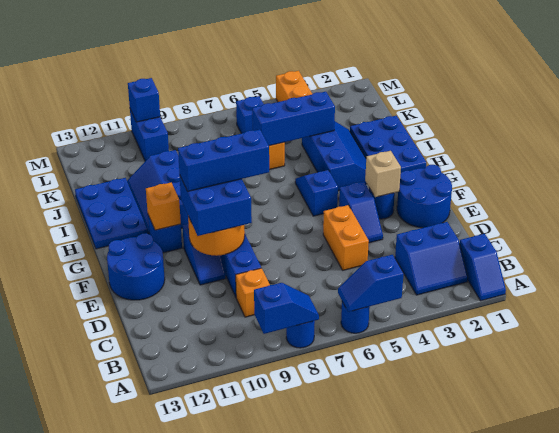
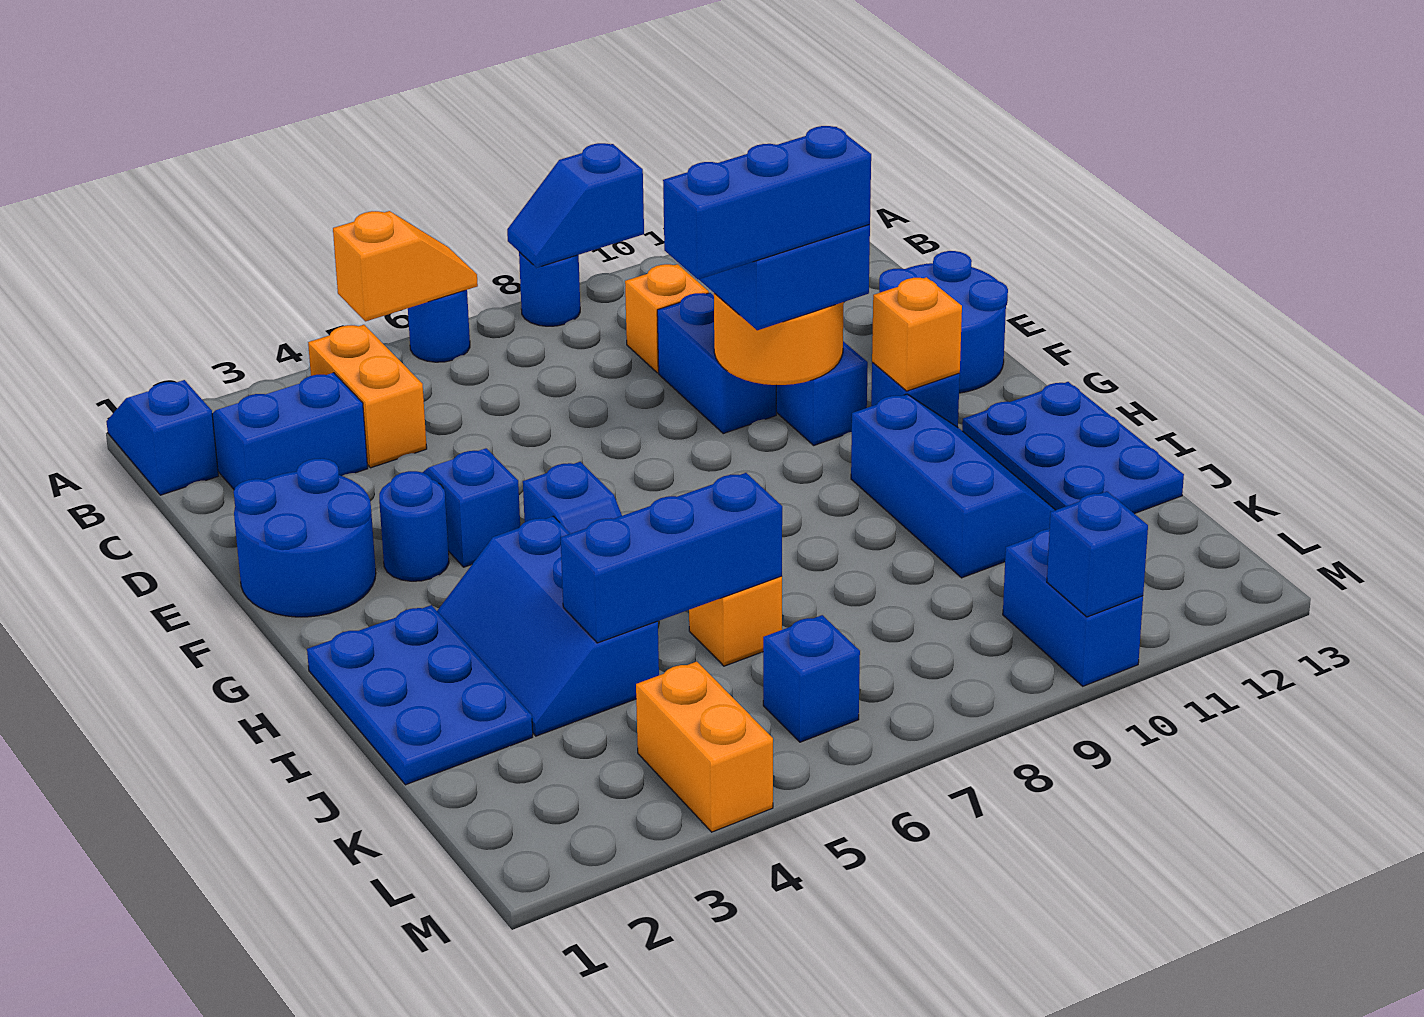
blue 1x2 slope [338,255,404,312] -> orange 1x2 slope [333,211,478,321]
orange 1x2 brick [323,205,369,270] -> orange 1x2 brick moved to [308,325,427,468]
tan 1x1 brick [365,151,401,197] -> none

